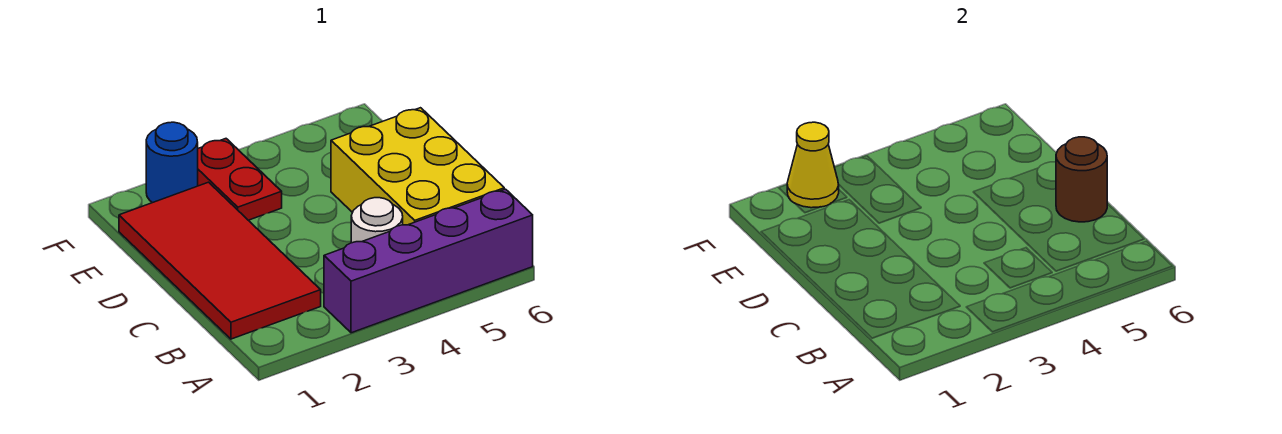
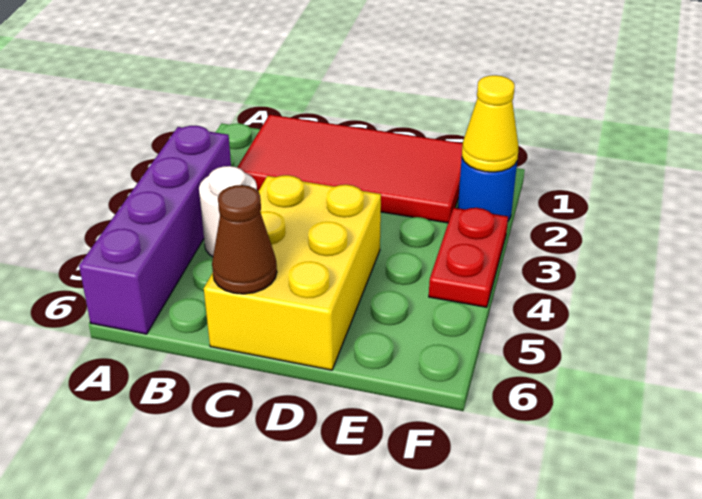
yellow 2x3 brick [331,108,504,225] -> yellow 2x3 brick turned to [204,175,381,370]
brown 1x1 round brick [1056,137,1107,222] -> brown 1x1 cone [212,185,277,294]
red 1x2 plate [198,139,282,220] -> red 1x2 plate turned to [429,208,508,307]

